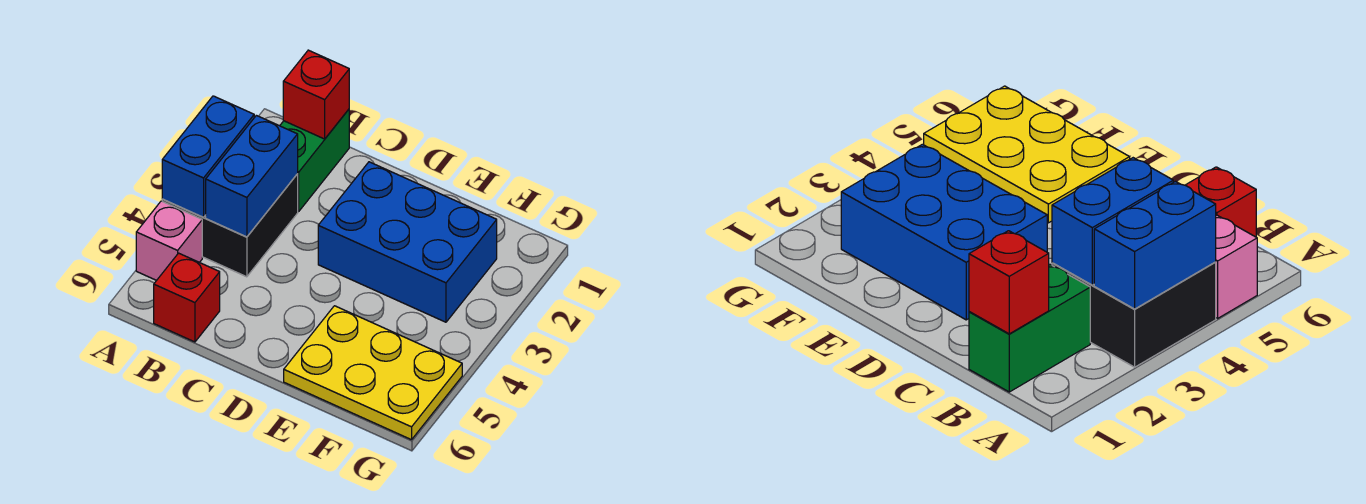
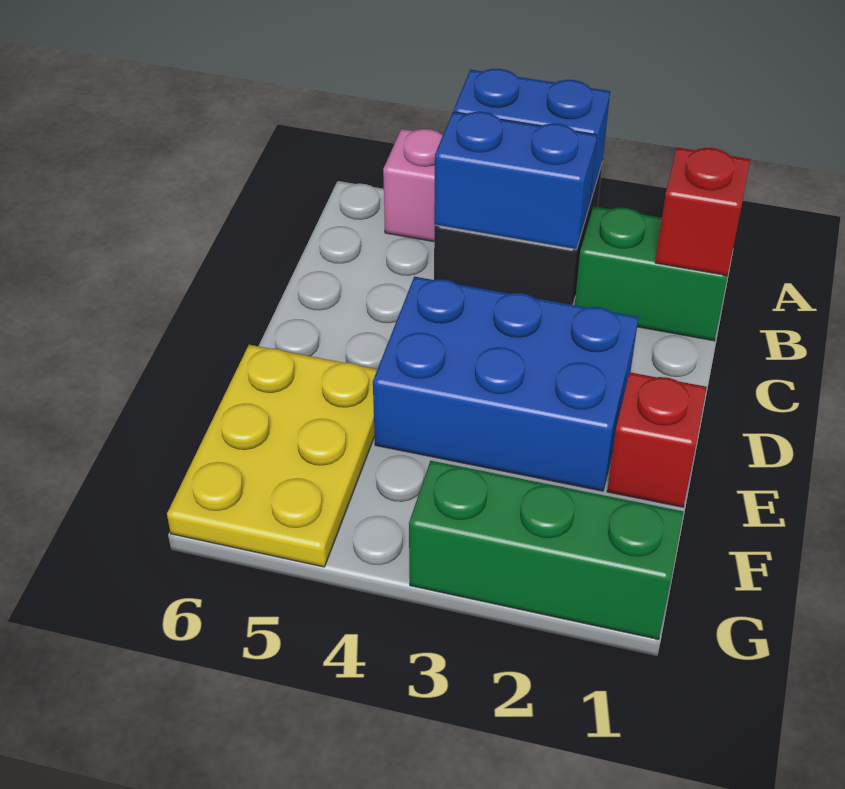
red 1x1 brick [154,253,220,342] -> red 1x1 brick moved to [607,372,707,507]
blue 2x3 brick [318,162,497,322] -> blue 2x3 brick turned to [373,277,638,491]
none -> green 1x3 brick [409,461,684,639]

